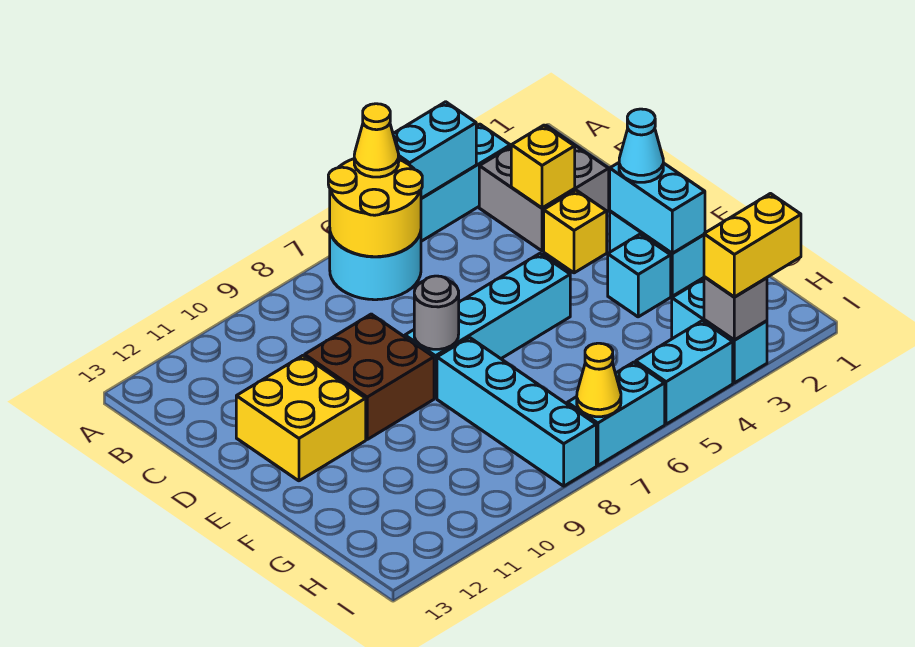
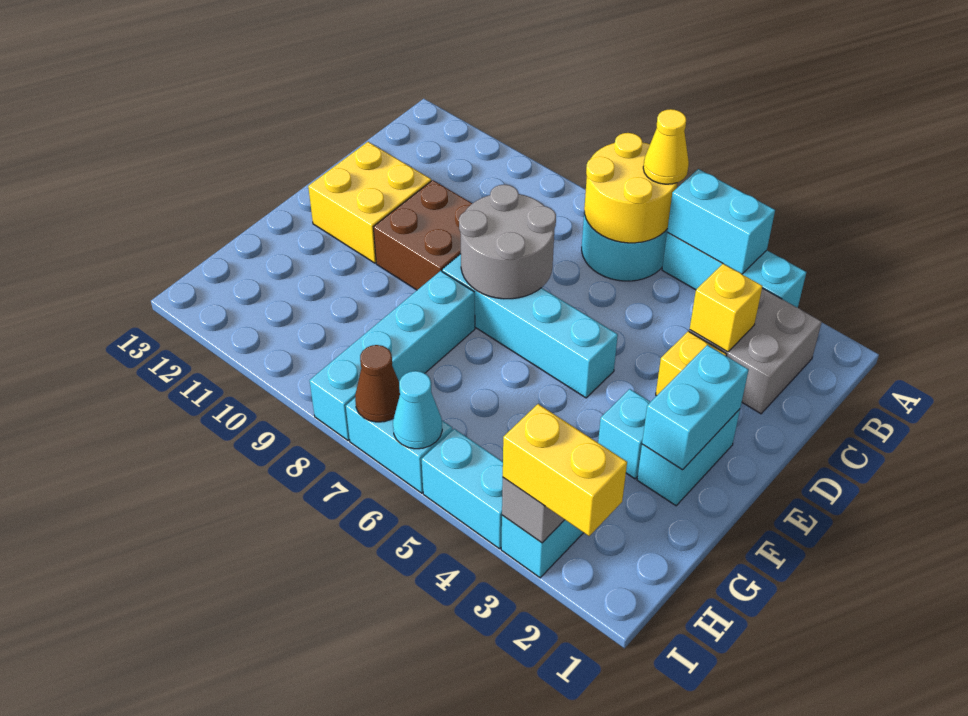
cyan 1x1 cone [619,109,663,182] -> cyan 1x1 cone moved to [393,371,442,449]
grey 1x1 round brick [414,276,459,349] -> grey 2x2 round brick [459,184,556,299]
yellow 1x1 cone [577,343,621,417] -> brown 1x1 cone [355,345,400,422]

